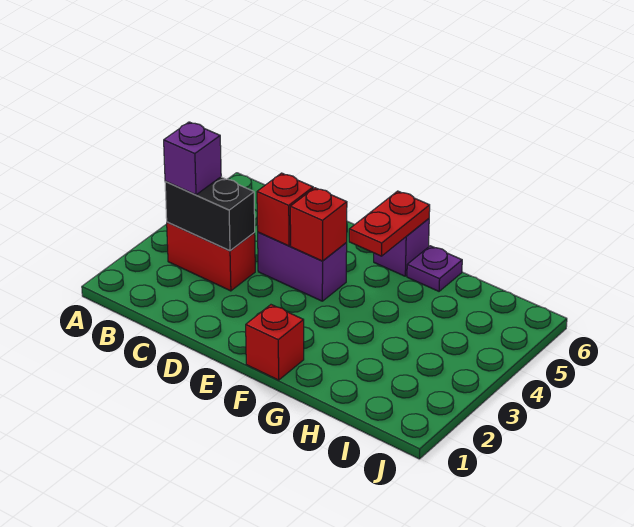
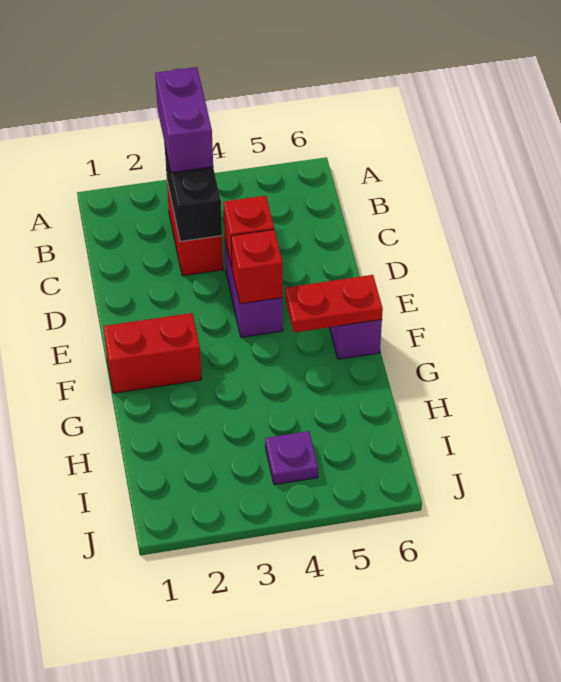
purple 1x1 brick [164,122,221,195] -> purple 1x2 brick [155,67,213,173]
red 1x1 brick [246,305,304,380] -> red 1x2 brick [104,313,201,393]
purple 1x1 plate [407,246,462,291] -> purple 1x1 plate moved to [265,431,318,485]

